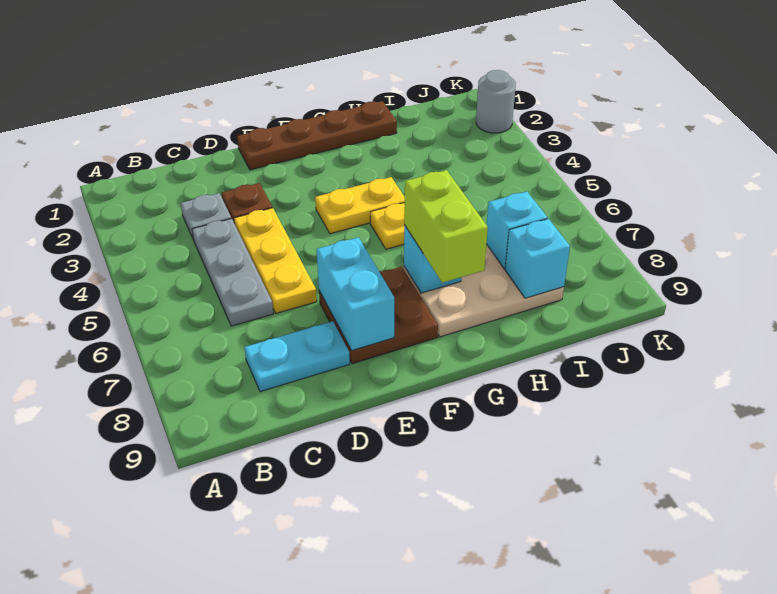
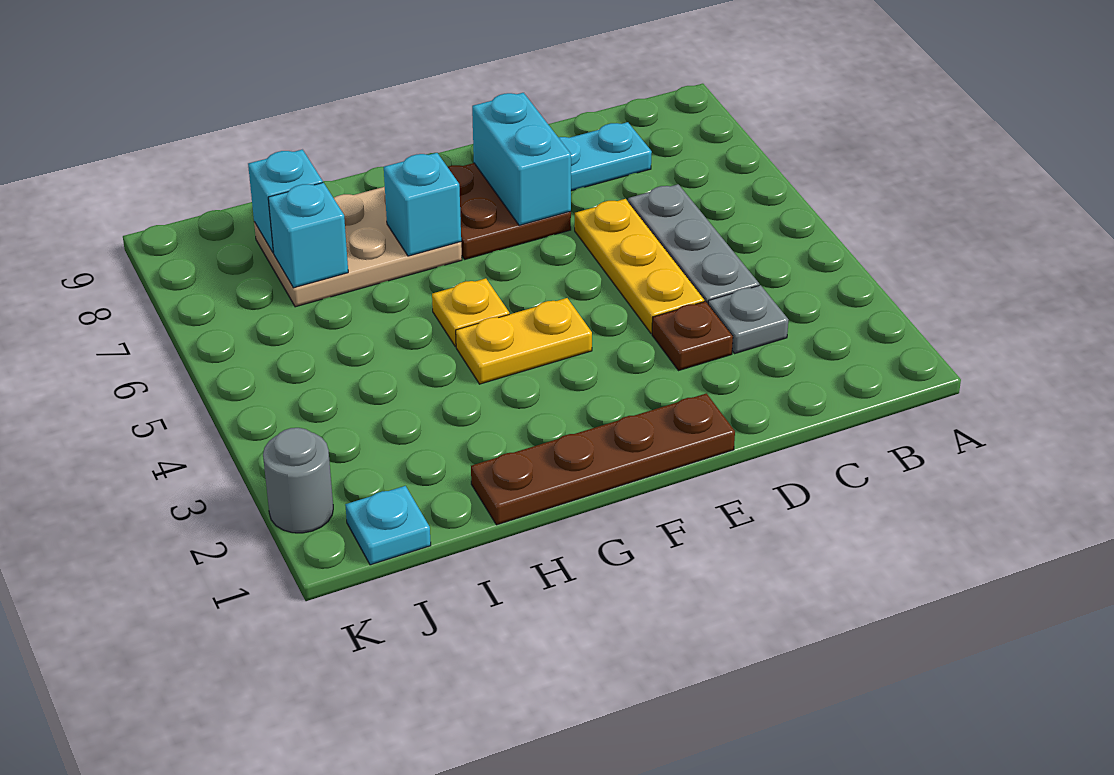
lime 1x2 brick [404,170,488,283] -> none
none -> cyan 1x1 plate [345,486,431,565]

